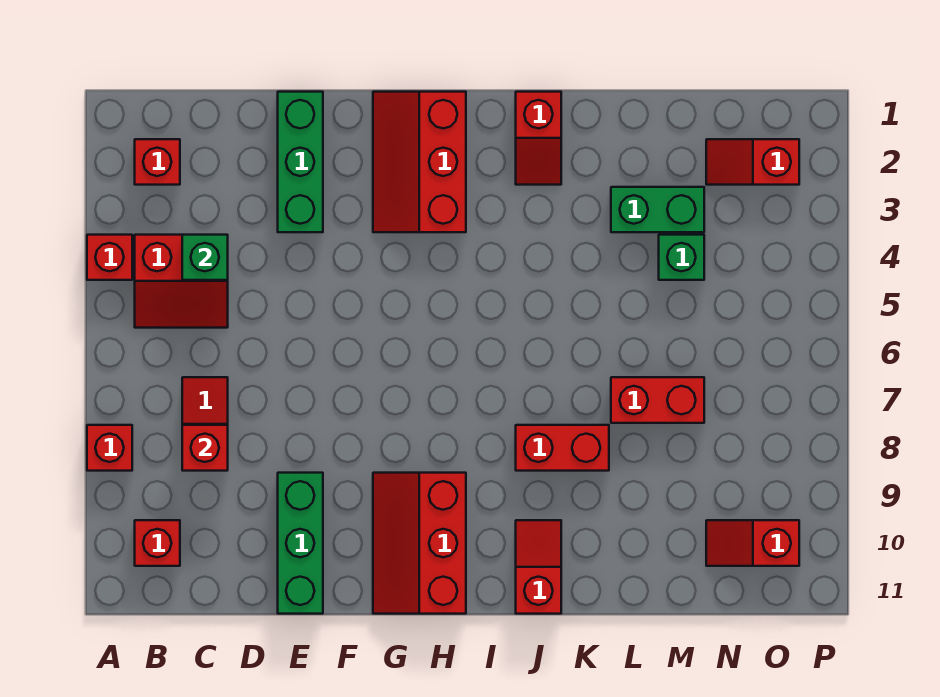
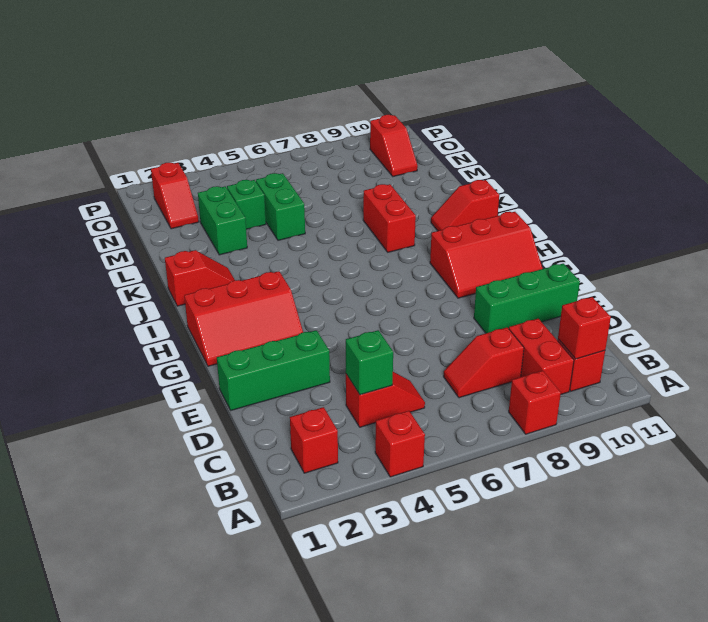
red 2x2 slope [135,235,228,328] -> red 1x2 slope [346,372,425,427]
red 1x1 brick [182,425,228,471] -> red 1x1 brick moved to [558,297,611,359]
none -> green 1x2 brick [256,173,305,240]
red 1x2 brick [611,377,704,423] -> red 1x2 brick moved to [509,319,574,394]

